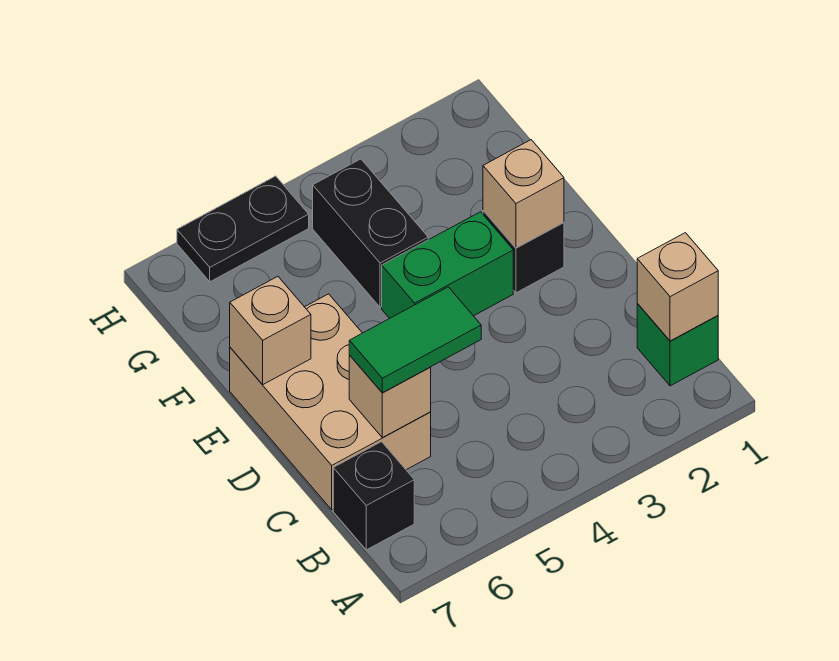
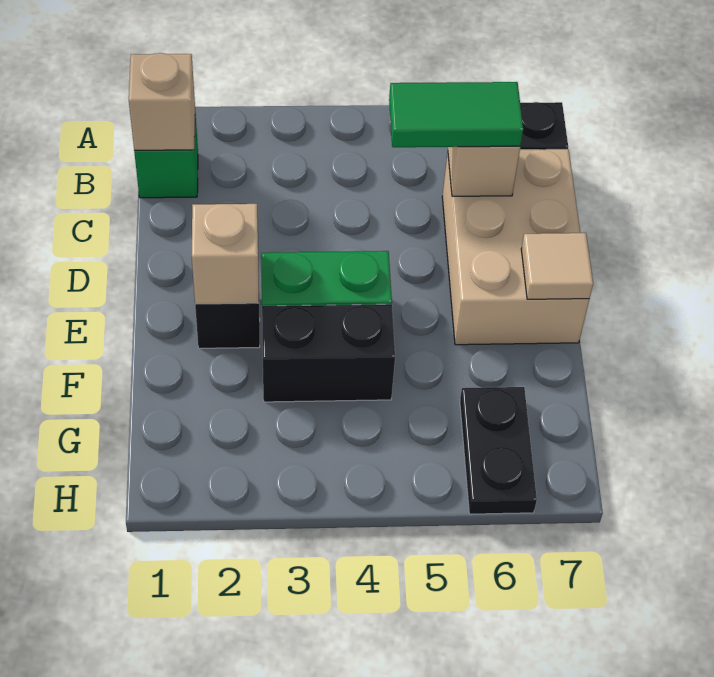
tan 1x1 brick [230,277,311,385] -> tan 1x1 tile [521,233,593,299]
black 1x2 brick [313,159,428,307] -> black 1x2 brick turned to [262,304,395,402]
black 1x2 plate [177,176,309,282] -> black 1x2 plate turned to [460,387,537,514]

